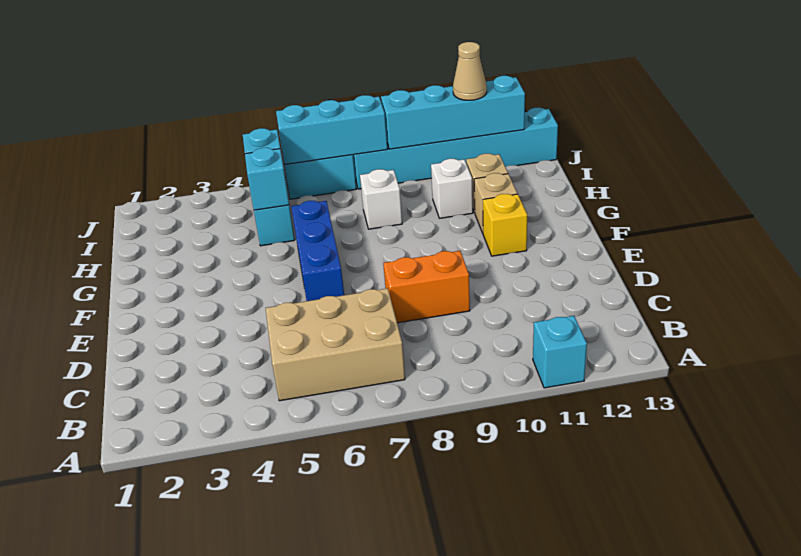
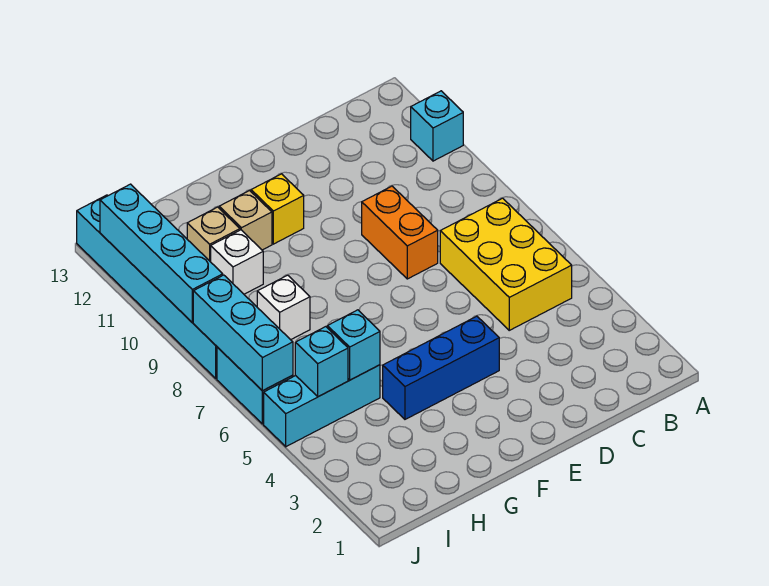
tan 2x3 brick [266,288,405,401] -> yellow 2x3 brick [440,198,572,330]
blue 1x3 brick [291,201,344,301] -> blue 1x3 brick moved to [383,316,499,419]
tan 1x1 cone [453,42,487,100] -> none

